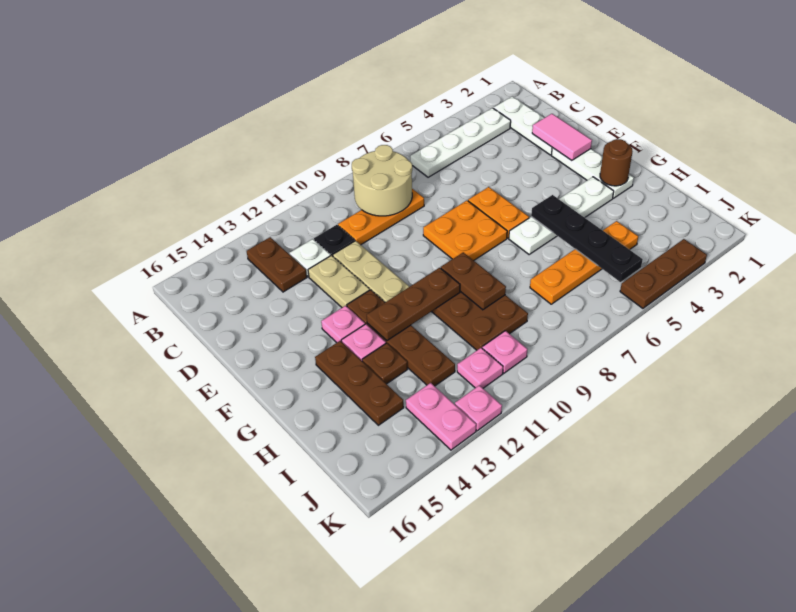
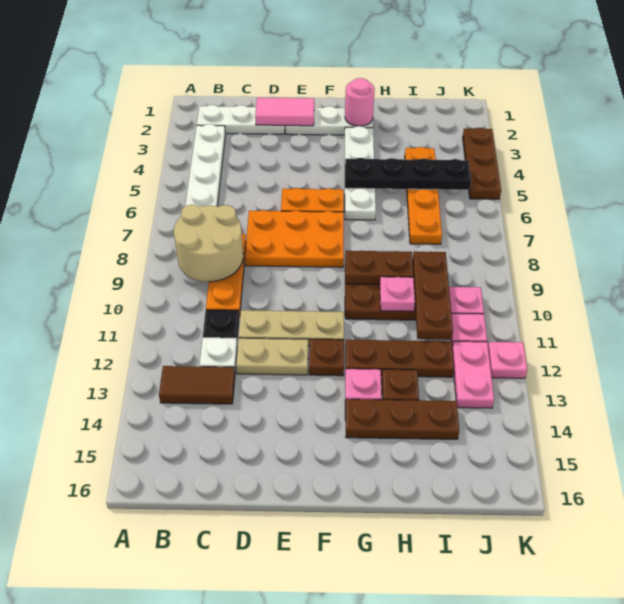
brown 1x2 plate [247,237,307,292] -> brown 1x2 tile [159,366,235,404]
orange 2x2 plate [423,201,507,260] -> orange 2x3 plate [245,210,344,267]
pink 1x1 plate [321,306,365,343] -> pink 1x1 plate moved to [380,277,415,311]
brown 1x1 round brick [600,139,633,186] -> pink 1x1 round brick [345,78,375,126]
brown 1x3 plate [367,268,460,341] -> brown 1x3 plate moved to [412,251,453,340]
pink 1x2 plate [406,383,476,450] -> pink 1x2 plate turned to [452,341,494,408]

